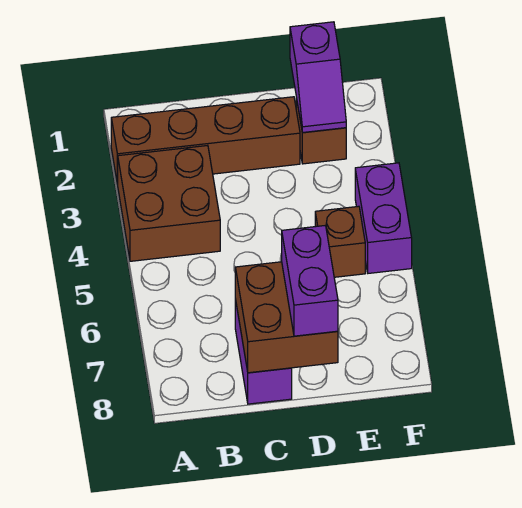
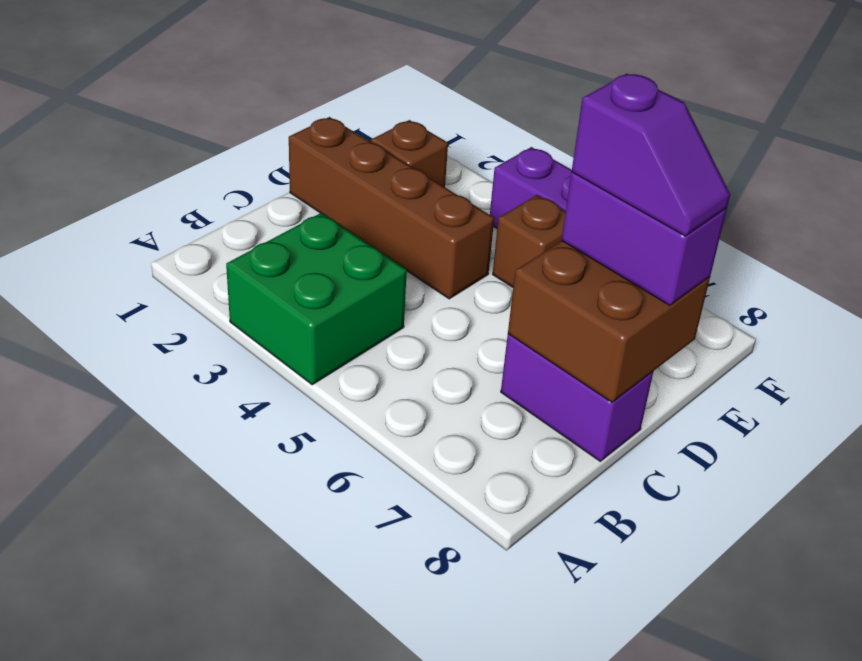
brown 1x4 brick [111,97,300,185] -> brown 1x4 brick turned to [289,117,494,299]
brown 2x2 brick [118,145,220,261] -> green 2x2 brick [226,213,407,385]
purple 1x2 slope [290,22,346,133] -> purple 1x2 slope moved to [572,74,730,236]

